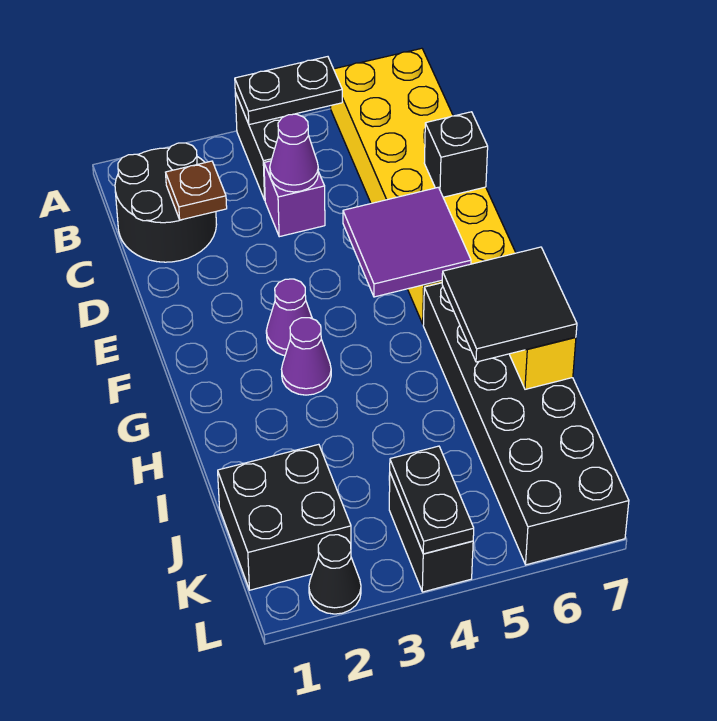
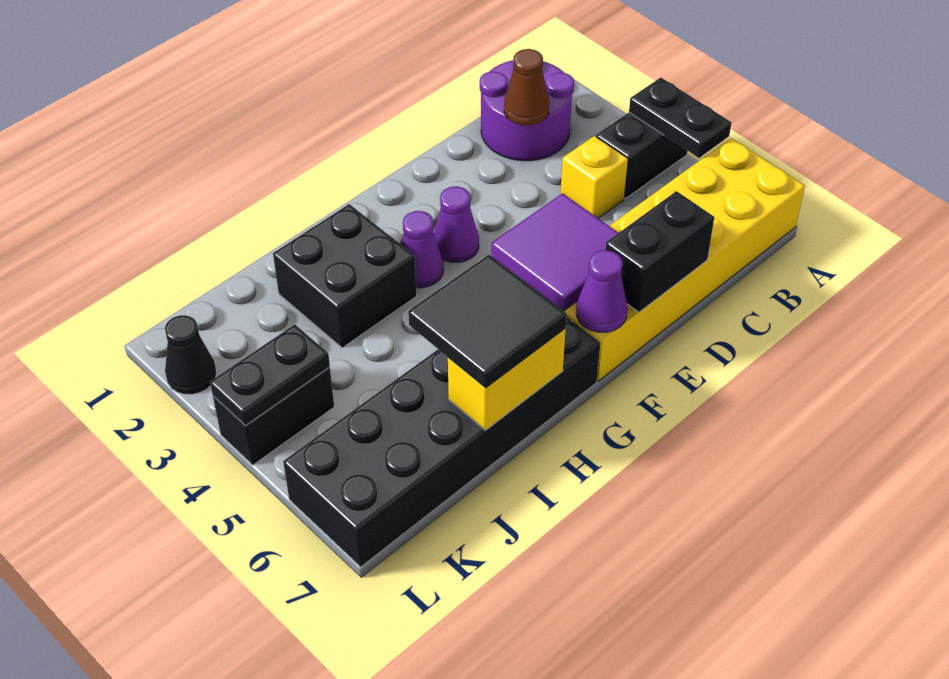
black 2x2 round brick [115,143,217,262] -> purple 2x2 round brick [480,58,574,161]
brown 1x1 plate [166,161,227,220] -> brown 1x1 cone [504,49,549,125]
purple 1x1 brick [264,161,325,237] -> yellow 1x1 brick [560,136,628,218]
purple 1x1 cone [270,114,318,192] -> purple 1x1 cone moved to [576,250,627,332]
black 1x1 brick [424,112,488,197] -> black 1x2 brick [605,191,714,312]
black 2x2 brick [218,444,351,590] -> black 2x2 brick moved to [273,204,417,348]

